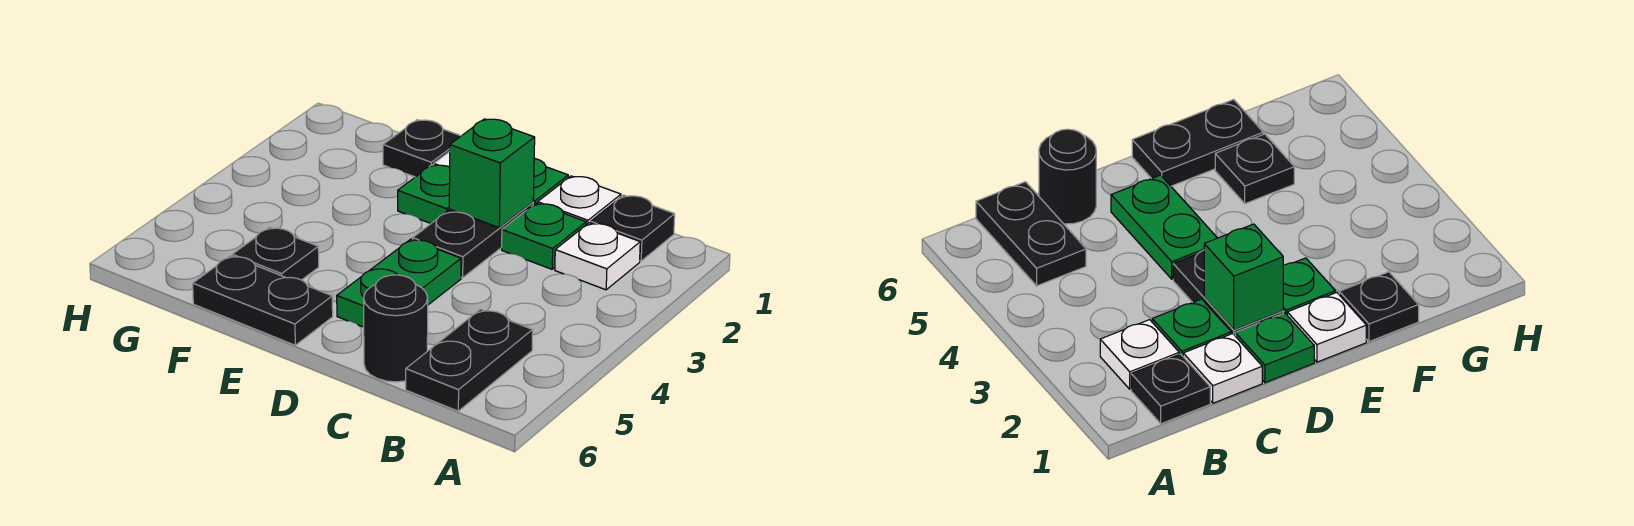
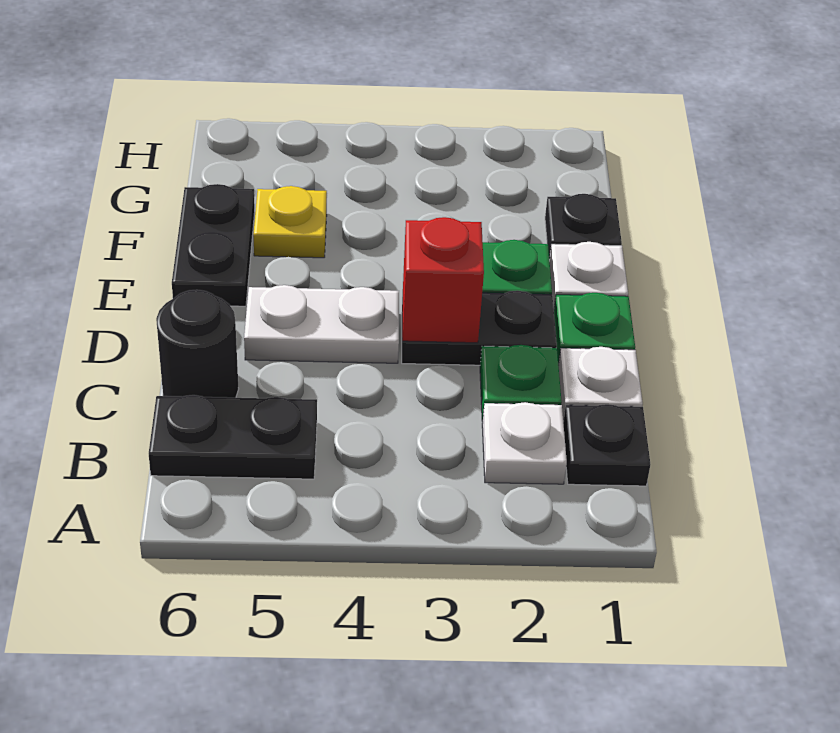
green 1x1 brick [449,119,535,228] -> none
none -> red 1x1 brick [403,217,484,343]
green 1x2 plate [337,239,461,327] -> white 1x2 plate [244,285,399,363]
black 1x1 plate [232,227,319,280] -> yellow 1x1 plate [253,186,327,258]

